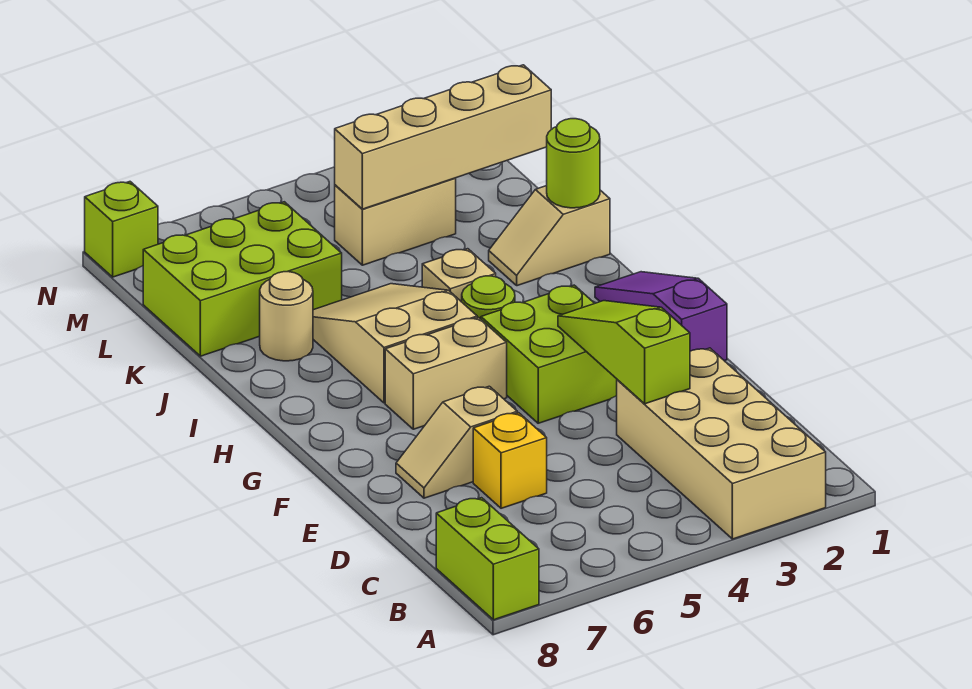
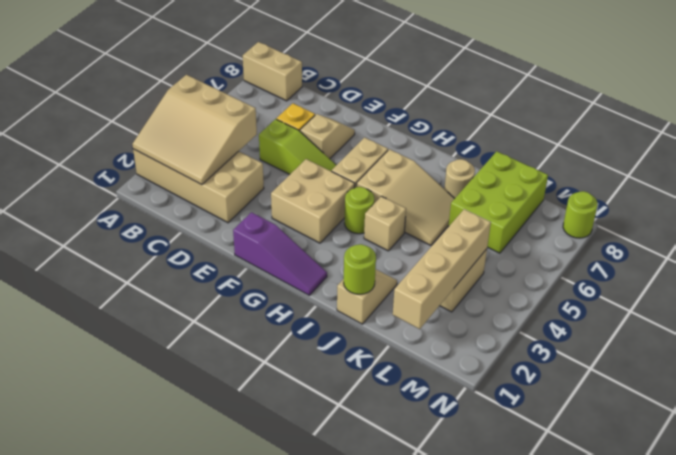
none -> tan 3x3 slope [132,75,257,185]
lime 1x2 brick [436,498,539,620] -> tan 1x2 brick [243,42,302,101]
lime 1x3 slope [558,301,690,404] -> lime 1x3 slope moved to [259,119,336,174]
lime 2x2 brick [481,285,617,423] -> tan 2x2 brick [271,159,355,243]
lime 1x1 brick [85,182,158,277] -> lime 1x1 round brick [563,191,598,238]

